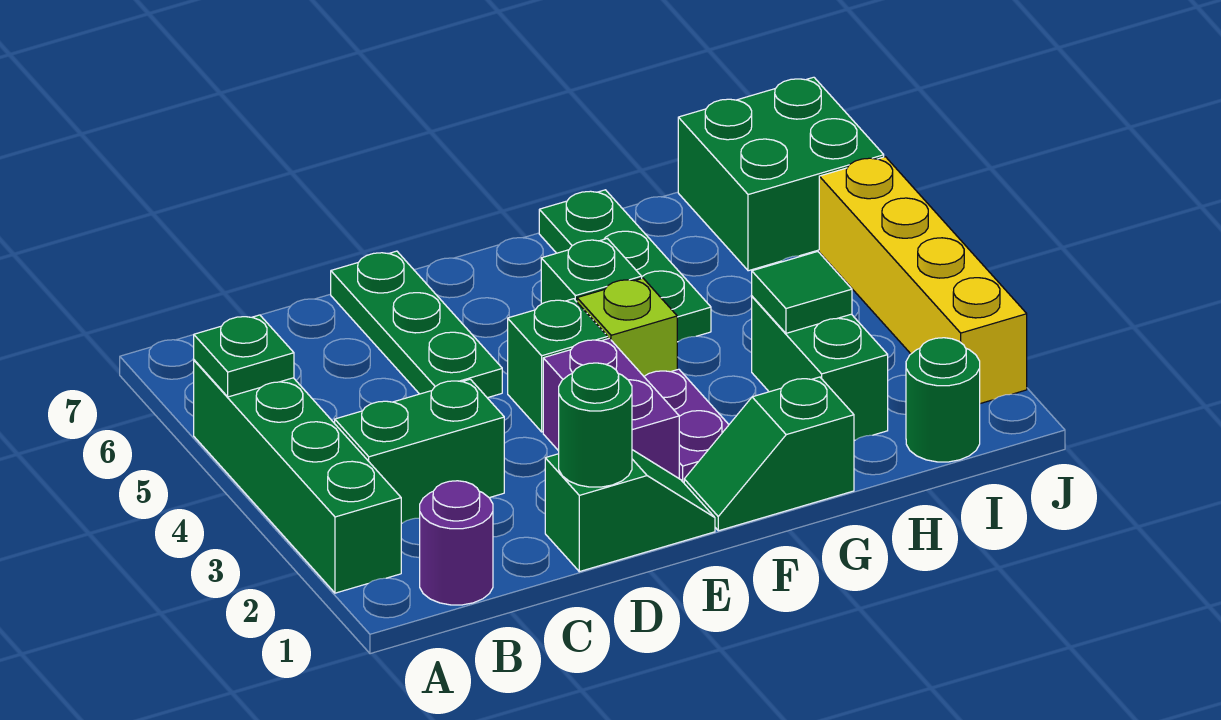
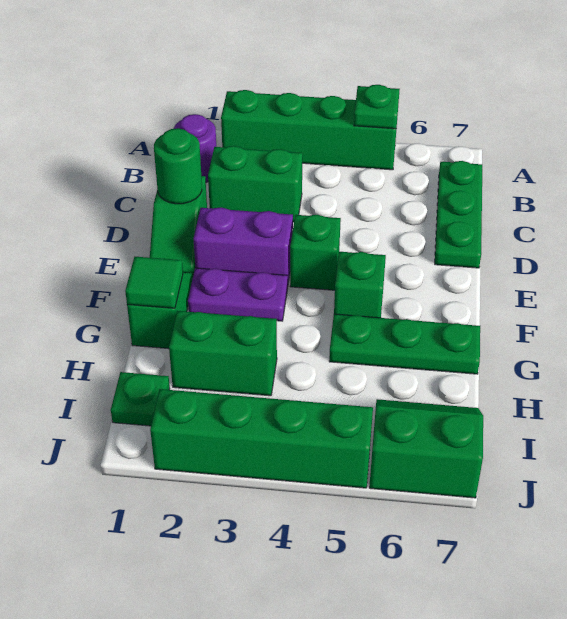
green 1x2 brick [335,379,504,523] -> green 1x2 brick turned to [208,146,303,222]
green 1x3 plate [331,251,502,398] -> green 1x3 plate turned to [435,161,482,268]
lime 1x1 brick [577,278,677,376] -> none
green 1x1 tile [752,252,852,333] -> green 1x1 tile moved to [125,257,183,308]
green 1x1 round brick [906,338,980,462] -> green 1x1 plate [111,372,170,426]
green 2x2 brick [678,77,884,271] -> green 2x2 slope [369,399,483,498]
yellow 1x4 brick [819,157,1027,404] -> green 1x4 brick [150,389,373,488]

